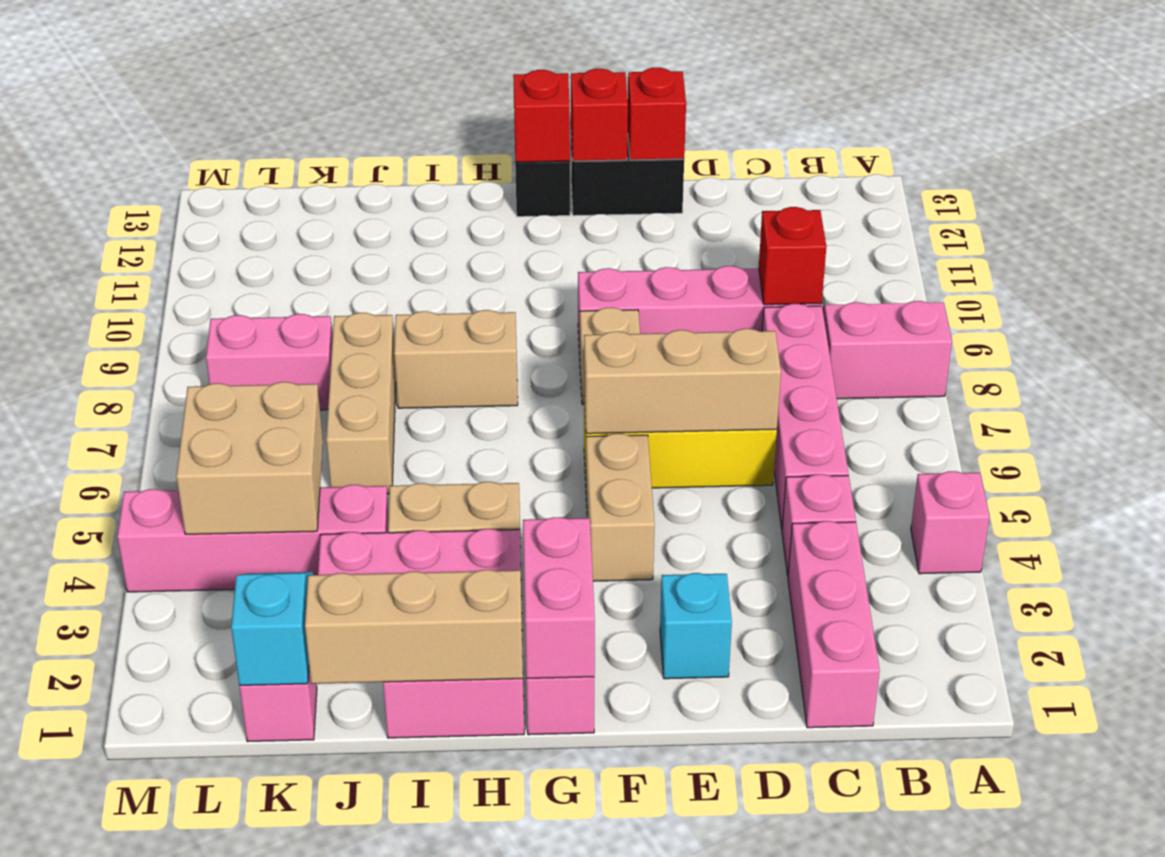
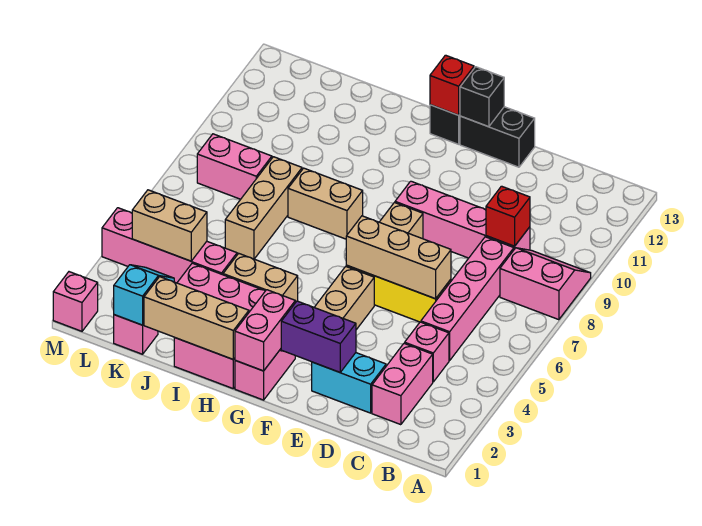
pink 1x1 brick [911,471,989,574] -> pink 1x1 brick moved to [53,272,98,331]
pink 1x3 brick [788,521,880,728] -> pink 1x2 brick [372,343,433,425]
cyan 1x1 brick [660,573,732,679] -> cyan 1x2 brick [312,353,386,413]
none -> purple 1x2 brick [281,301,356,372]
red 1x1 brick [628,68,686,160] -> none
red 1x1 brick [571,69,628,161] -> black 1x1 brick [460,67,504,127]
tan 2x2 brick [176,382,323,534] -> tan 1x2 brick [132,190,207,261]

